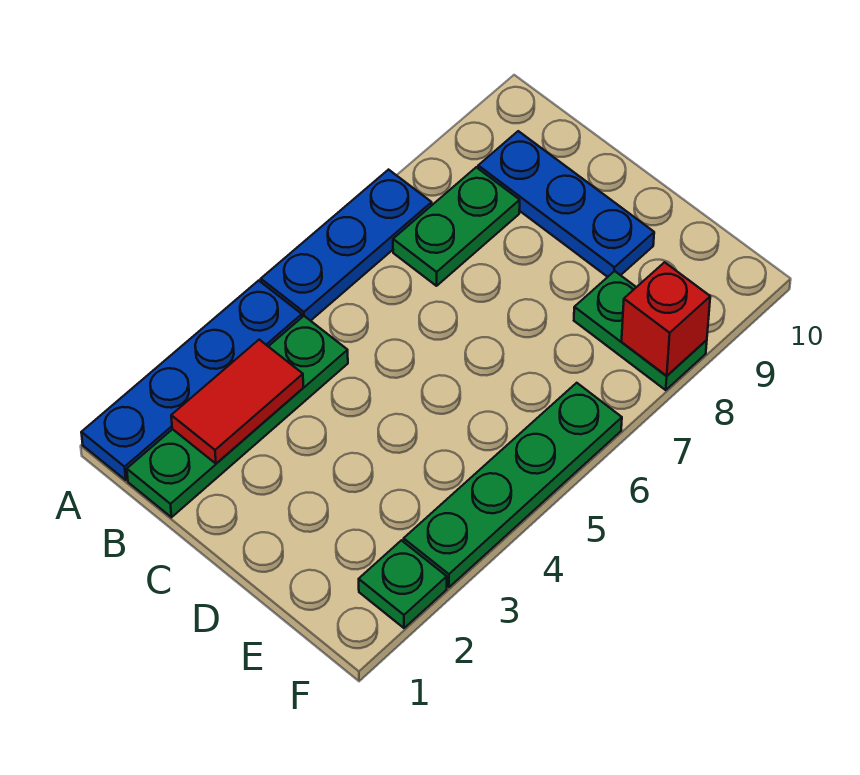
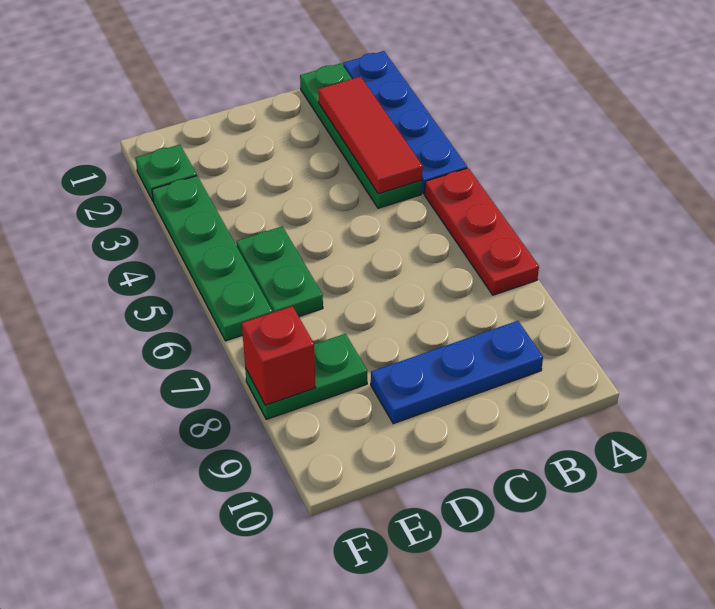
blue 1x3 plate [261,170,432,321] -> red 1x3 plate [425,168,539,295]
red 1x2 tile [171,340,303,464] -> red 1x3 tile [318,77,423,194]
green 1x2 plate [393,167,520,286] -> green 1x2 plate moved to [236,226,323,316]

